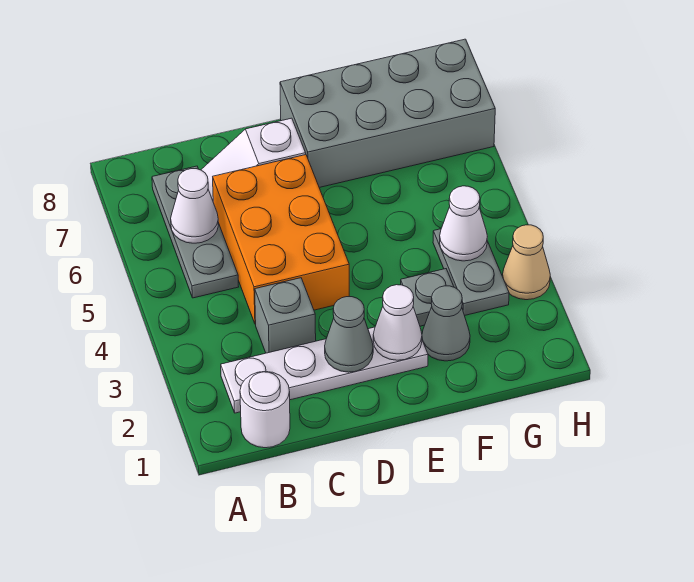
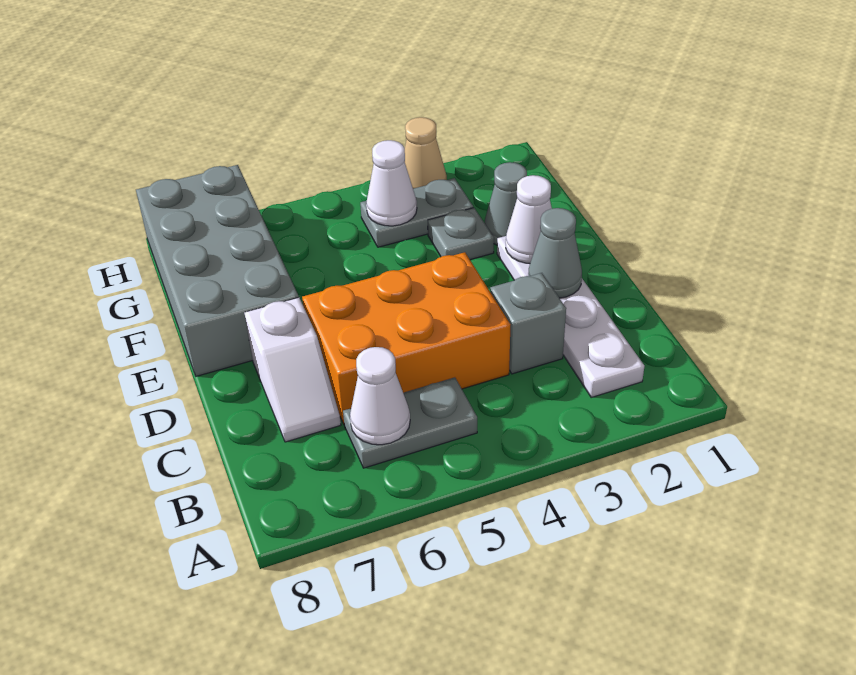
white 1x1 round brick [240,371,290,448] -> none
grey 1x3 plate [152,166,239,298] -> grey 1x2 plate [343,377,477,468]

